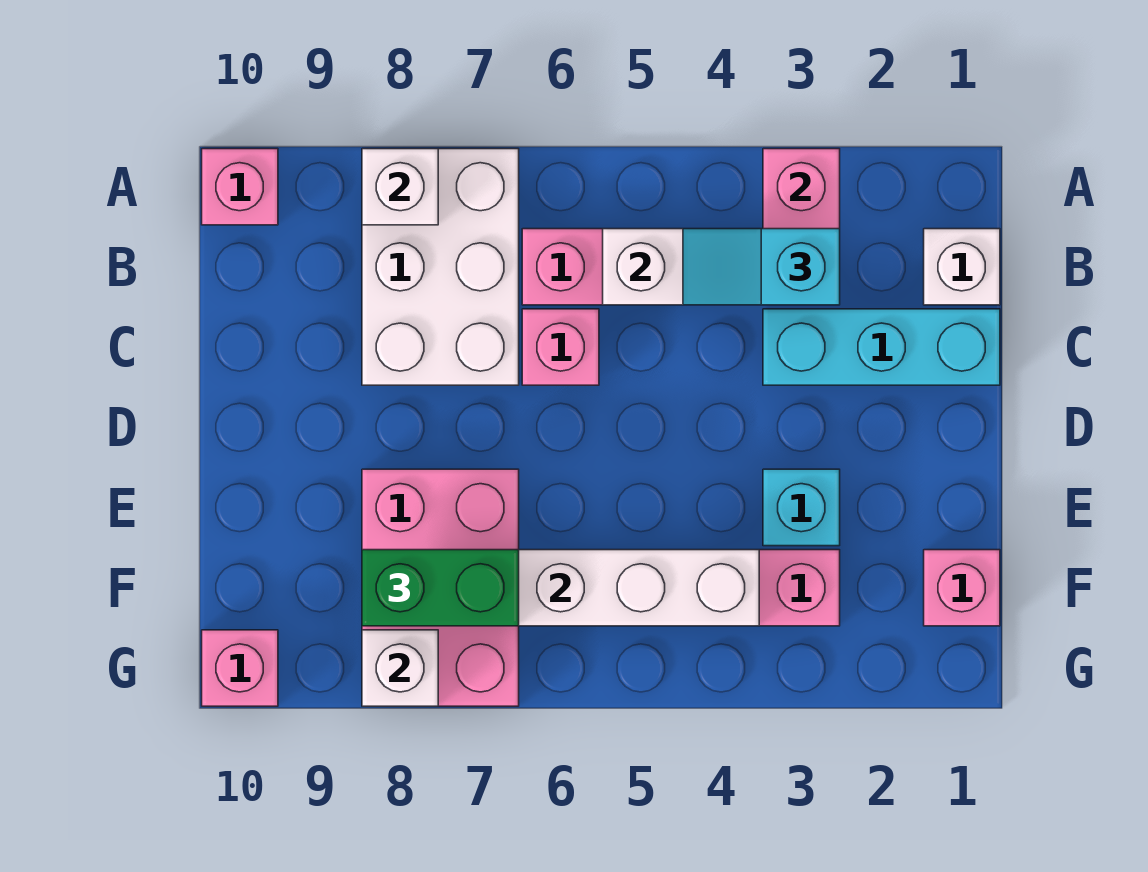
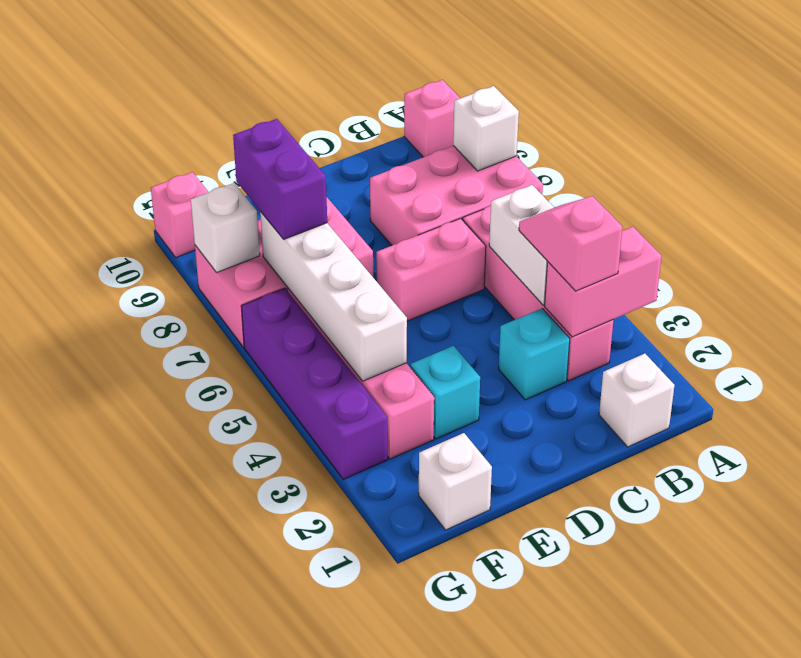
white 2x3 brick [362,149,519,385] -> pink 2x3 brick [370,146,543,245]
cyan 1x2 slope [683,229,840,305] -> pink 1x2 slope [519,196,622,291]
cyan 1x3 brick [763,309,1000,385] -> cyan 1x1 brick [499,308,570,400]
pink 1x1 brick [522,309,599,385] -> pink 1x2 brick [376,218,486,321]
pink 1x1 brick [924,550,1000,626] -> white 1x1 brick [419,433,492,530]
green 1x2 brick [362,550,519,626] -> purple 1x2 brick [233,119,327,239]
none -> purple 1x4 brick [241,288,388,479]

